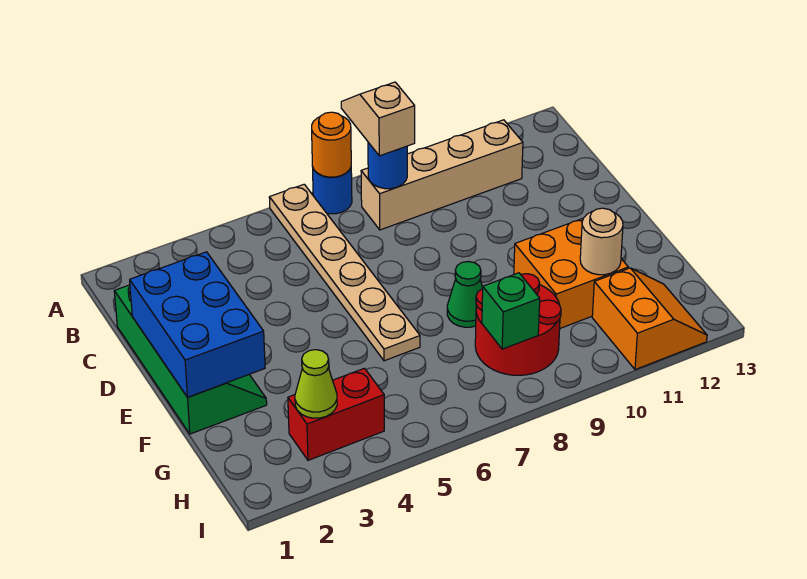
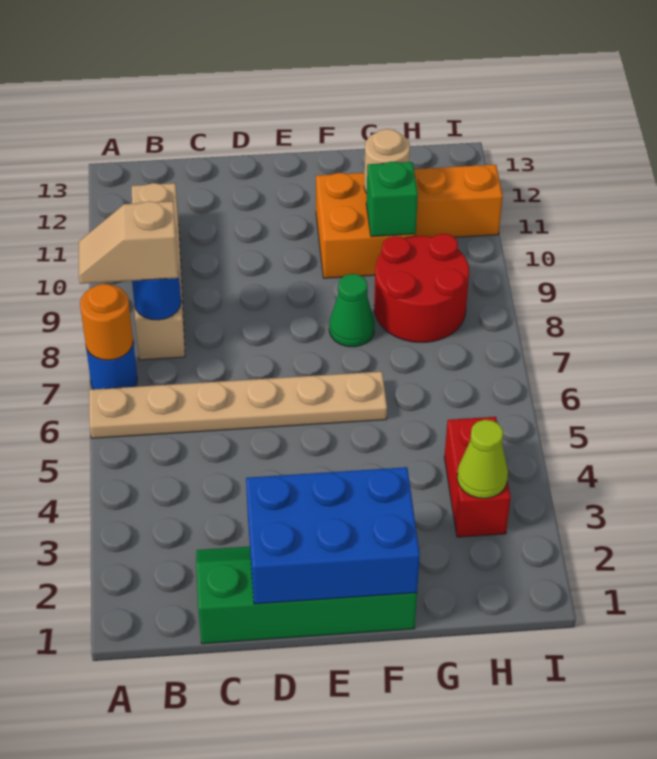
green 1x1 brick [482,273,540,349] -> green 1x1 brick moved to [366,162,418,237]

